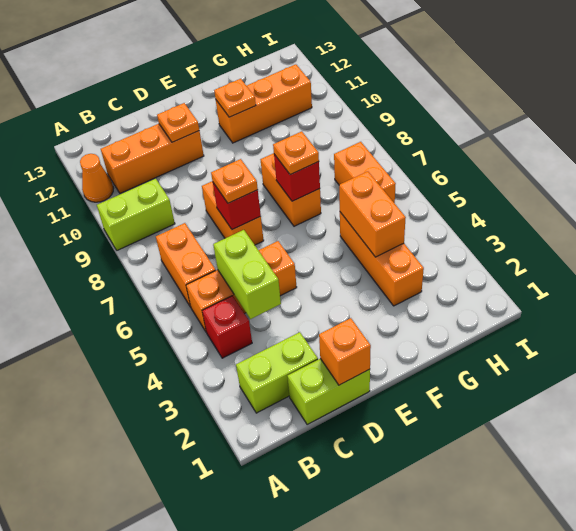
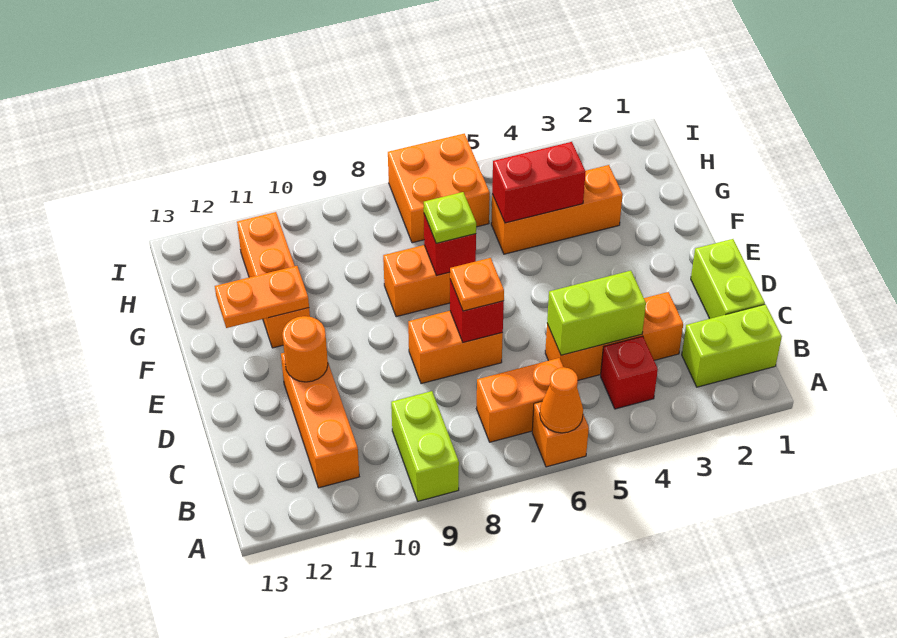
orange 1x1 cone [80,154,114,202] -> orange 1x1 cone moved to [540,368,583,433]
lime 1x2 brick [236,332,318,413] -> lime 1x2 brick turned to [682,304,782,387]
orange 1x3 brick [186,241,297,331] -> orange 1x3 brick turned to [545,292,683,380]
orange 1x1 brick [319,318,371,385] -> orange 1x1 brick moved to [532,402,589,467]
orange 1x1 plate [157,103,199,142] -> orange 1x1 round brick [282,316,328,382]
orange 1x1 plate [273,131,319,175] -> lime 1x1 plate [424,192,476,243]
orange 1x1 plate [214,79,256,117] -> orange 1x2 plate [215,266,309,328]
orange 1x2 brick [339,171,406,257] -> red 1x2 brick [492,142,586,223]
orange 1x2 brick [334,142,396,203] -> orange 2x2 brick [388,133,490,243]

